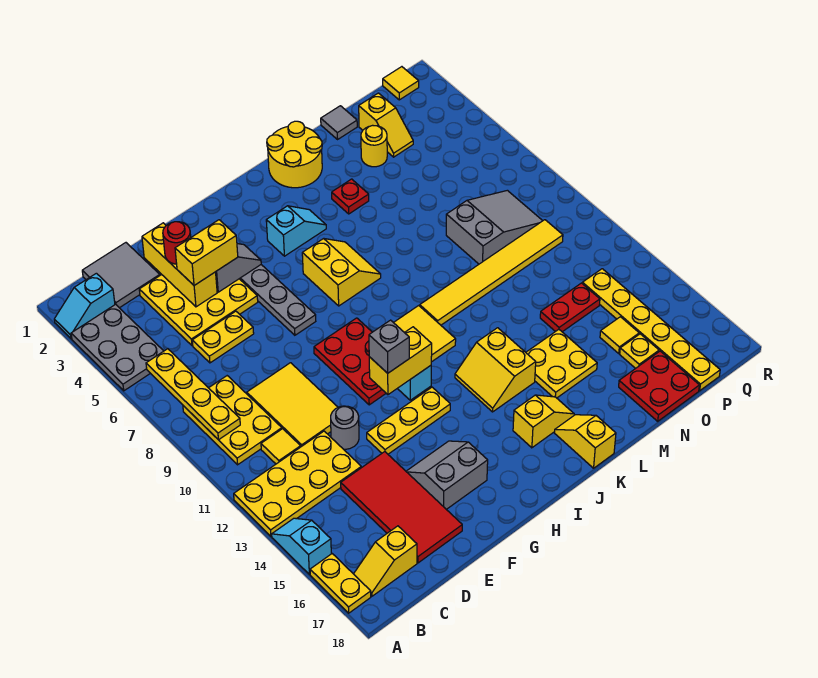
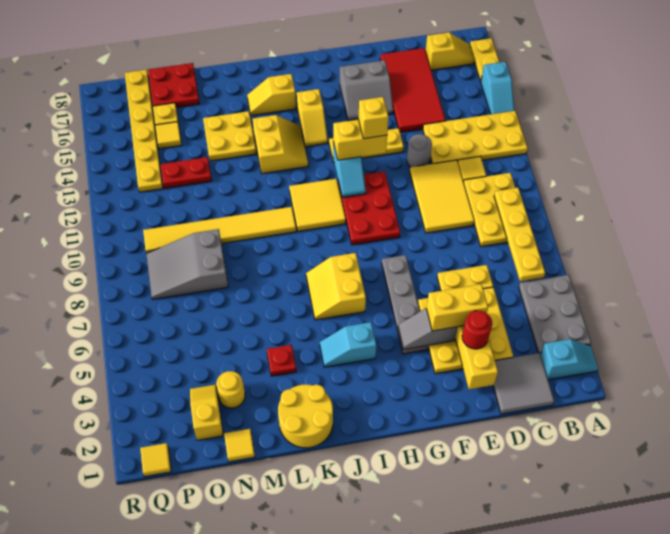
grey 1x1 brick [369,320,409,373] -> yellow 1x1 brick [359,97,389,139]
yellow 1x2 slope [555,415,616,468] -> yellow 1x2 slope moved to [297,89,328,147]
grey 1x1 tile [321,106,357,139] -> yellow 1x1 tile [224,429,255,462]

